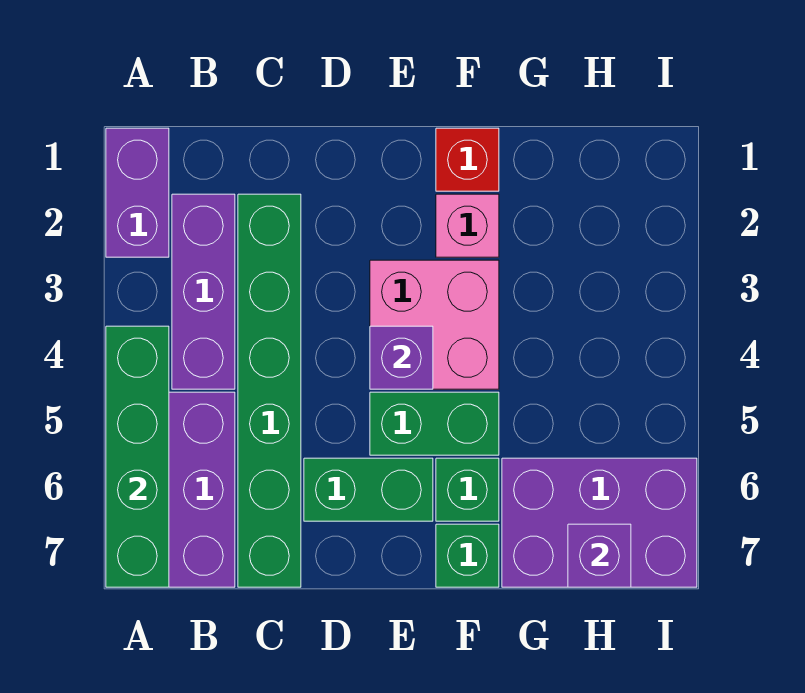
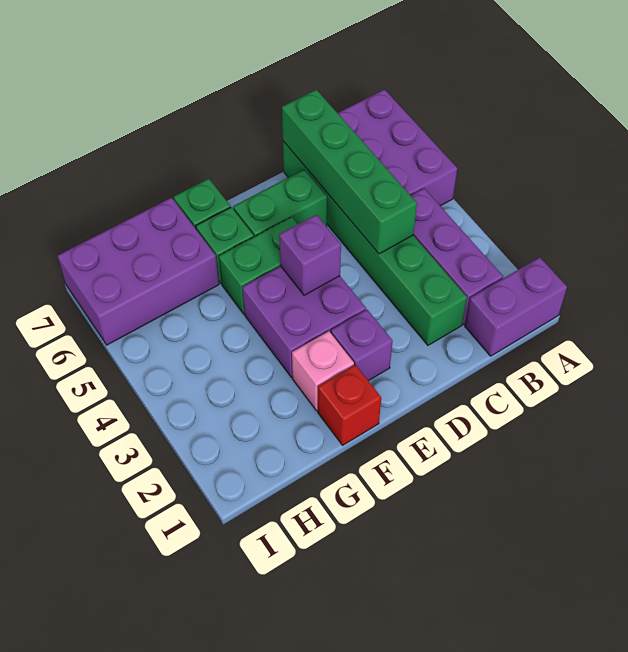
purple 1x2 brick [106,128,169,257] -> purple 1x2 brick turned to [465,257,567,356]
green 1x4 brick [106,326,169,587] -> green 1x4 brick moved to [282,90,417,254]
pink 2x2 brick [370,260,499,389] -> purple 2x2 brick [242,266,366,377]
purple 1x1 brick [568,524,631,587] -> purple 1x1 brick moved to [331,310,393,381]

